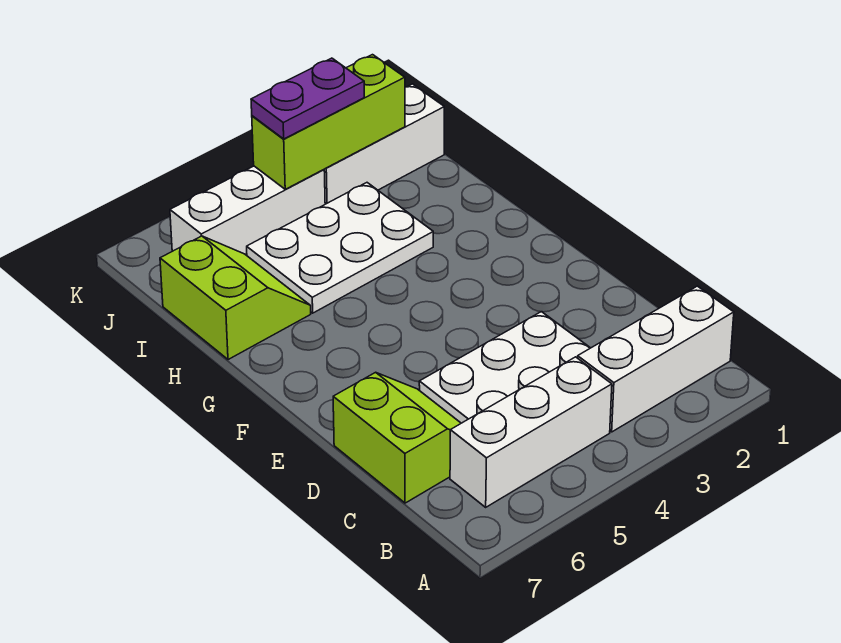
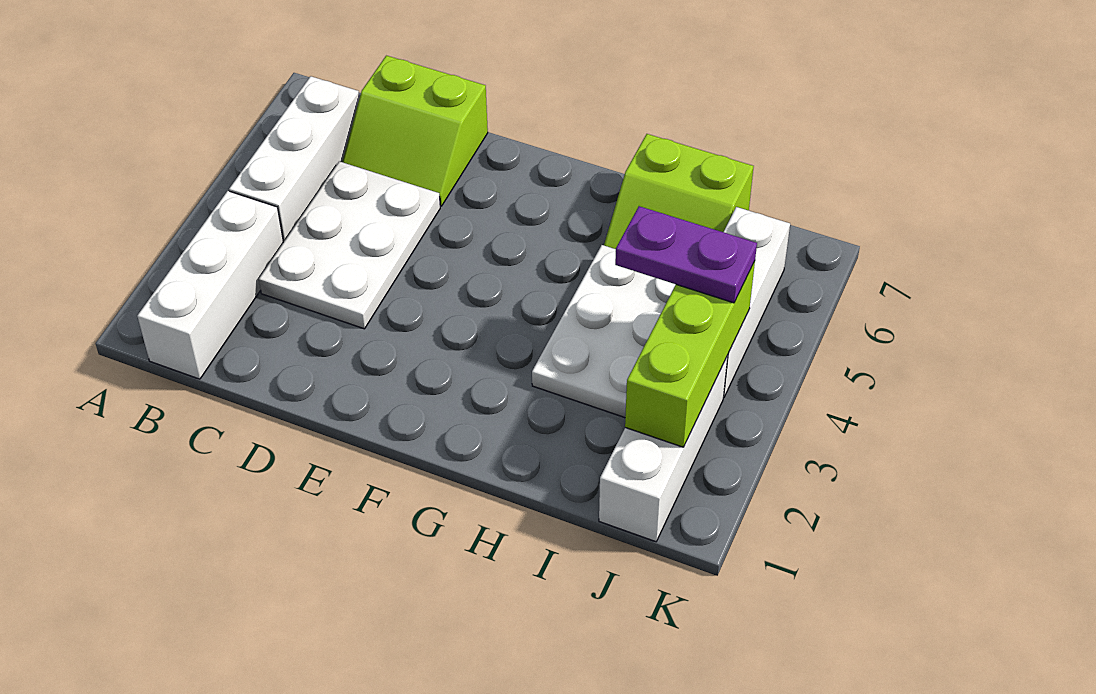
purple 1x2 plate [251,58,364,139] -> purple 1x2 plate turned to [615,206,757,303]

